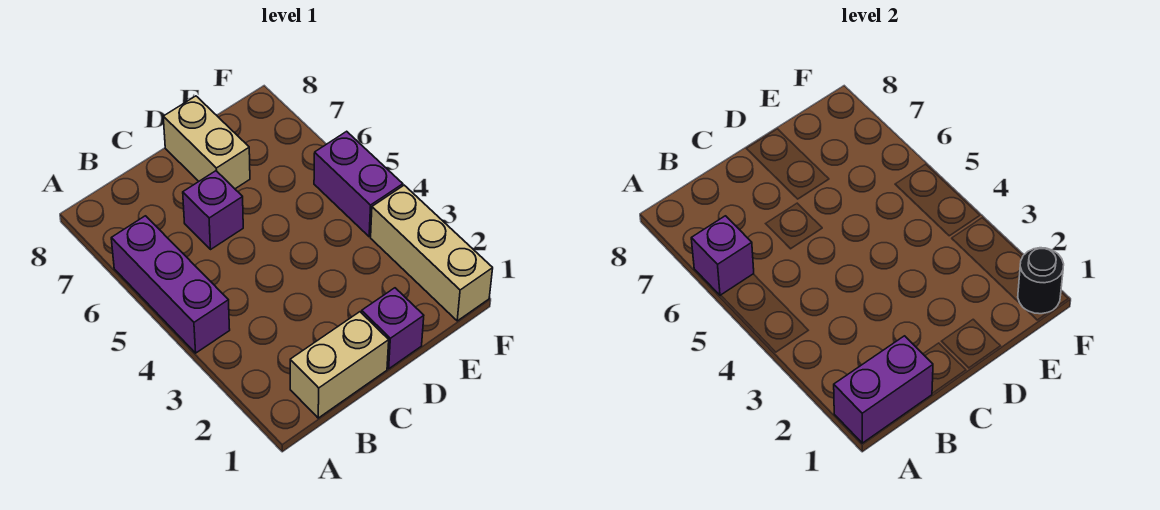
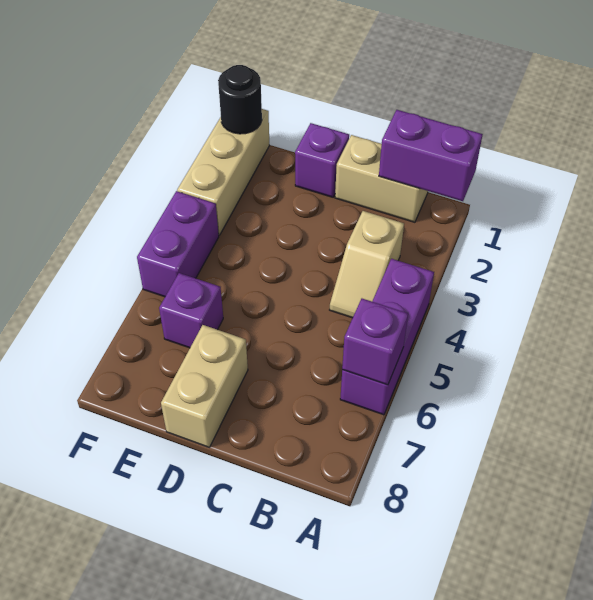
none -> tan 1x2 slope [330,211,404,318]
purple 1x1 brick [183,171,243,249] -> purple 1x1 brick moved to [159,273,223,348]

